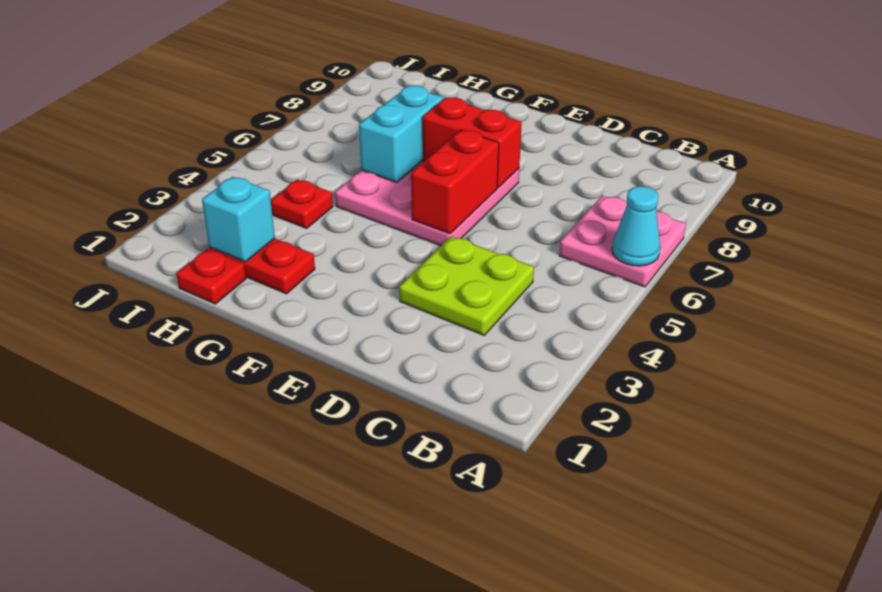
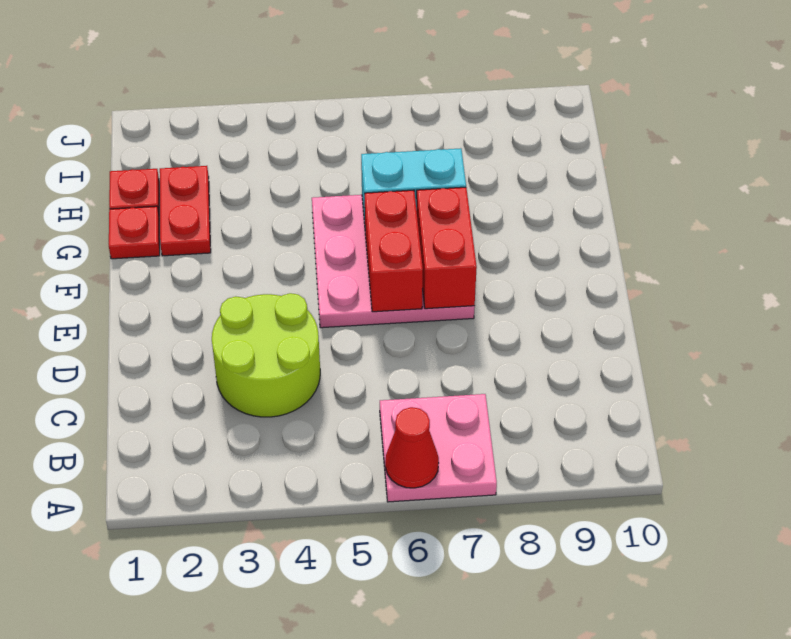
cyan 1x1 cone [612,186,660,266] -> red 1x1 cone [385,407,439,488]
lime 2x2 plate [399,236,534,335] -> lime 2x2 round brick [212,293,320,417]
red 1x2 brick [411,130,499,234] -> red 1x2 brick turned to [365,190,423,312]
cyan 1x1 brick [202,177,275,262] -> none
red 1x1 plate [271,180,333,228] -> red 1x1 plate moved to [109,206,160,259]

